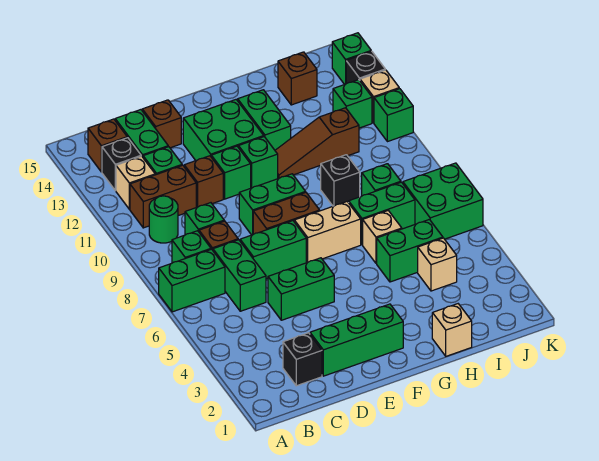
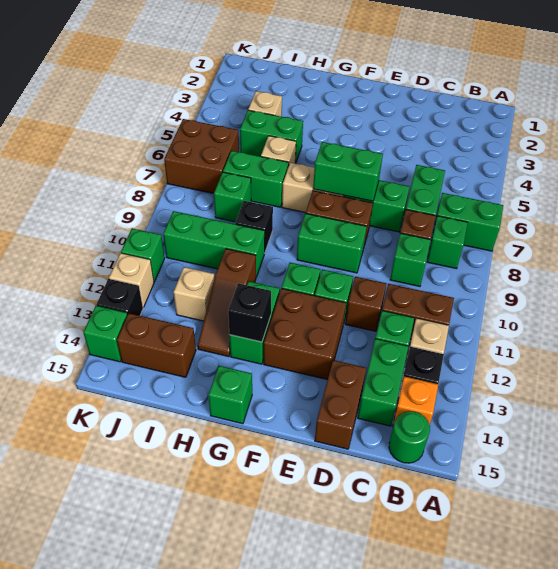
green 1x1 round brick [149,196,178,243] -> green 1x1 round brick moved to [389,411,430,463]
brown 1x1 brick [88,119,127,172] -> orange 1x1 brick [393,376,438,426]
black 1x1 brick [283,333,322,386] -> black 1x1 brick moved to [228,283,271,342]
green 1x3 brick [310,304,403,376] -> green 1x3 brick moved to [163,211,265,277]
green 1x2 brick [268,258,334,320] -> green 1x2 brick moved to [313,142,383,201]
brown 1x1 brick [142,100,181,148] -> brown 1x2 brick [315,360,366,449]
green 2x2 brick [183,100,264,161] -> brown 2x2 brick [264,288,346,380]
brown 1x3 slope [275,108,359,179] -> brown 1x3 slope turned to [198,249,256,357]
tan 1x1 brick [432,304,472,356] -> tan 1x1 brick moved to [173,267,215,321]
brown 1x1 brick [278,52,317,105] -> brown 1x2 brick [117,313,196,377]
green 2x2 brick [403,163,483,239] -> brown 2x2 brick [164,119,239,193]
green 1x1 brick [333,80,372,128] -> green 1x1 brick moved to [208,366,252,424]

